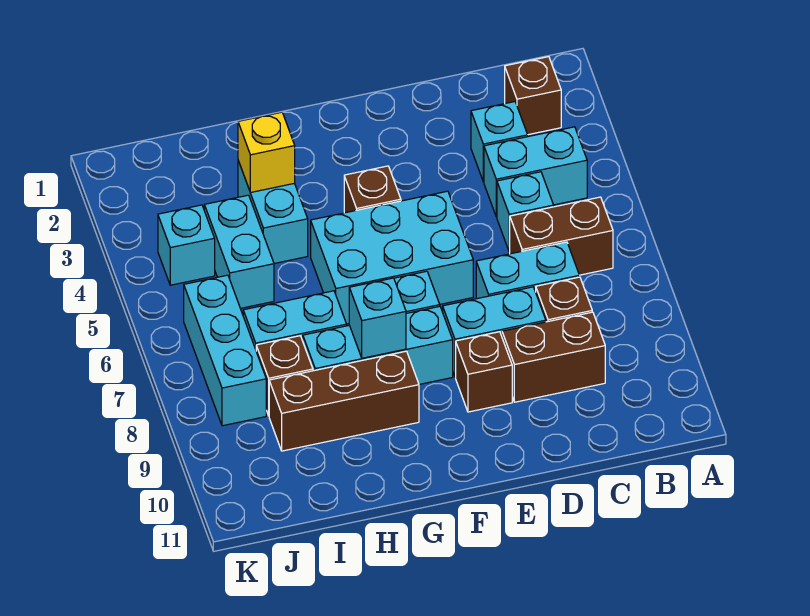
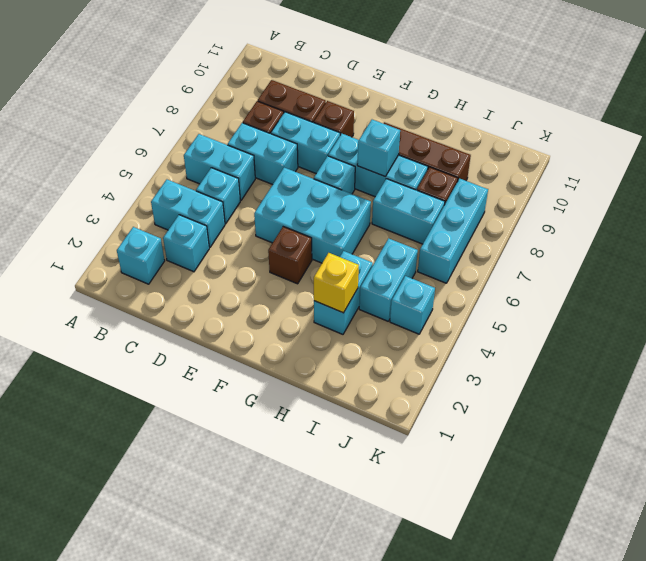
brown 1x1 brick [505,57,561,135] -> cyan 1x1 brick [117,227,165,284]
brown 1x2 brick [510,197,613,275] -> cyan 1x2 brick [184,134,255,200]

